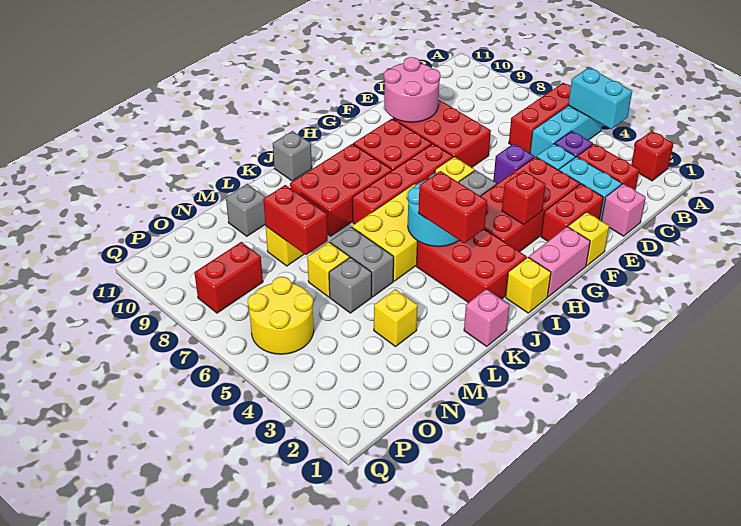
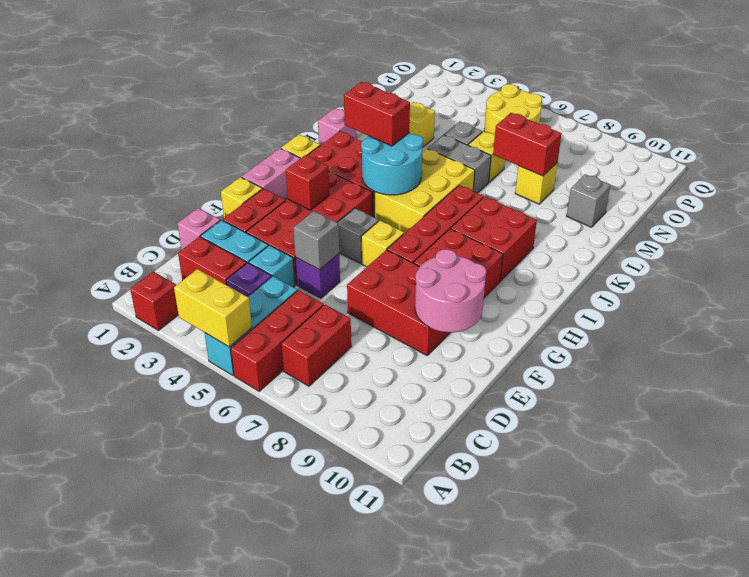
cyan 1x2 brick [568,68,632,129] -> yellow 1x2 brick [174,269,252,347]
red 2x3 brick [290,144,392,236] -> red 2x2 brick [451,197,537,281]
grey 1x1 brick [273,131,312,181] -> grey 1x1 brick moved to [293,211,339,270]
red 1x2 brick [194,242,263,313] -> red 1x2 brick moved to [281,305,351,386]

